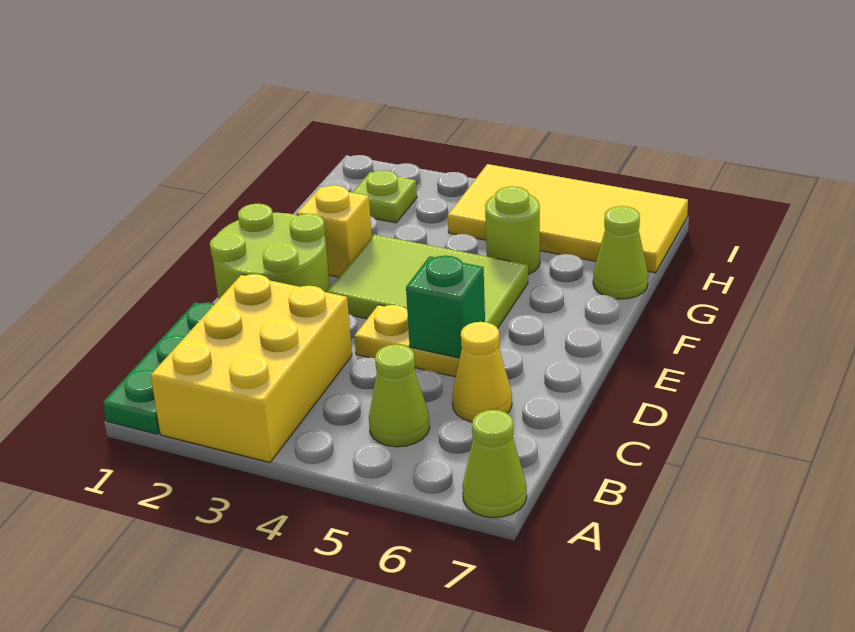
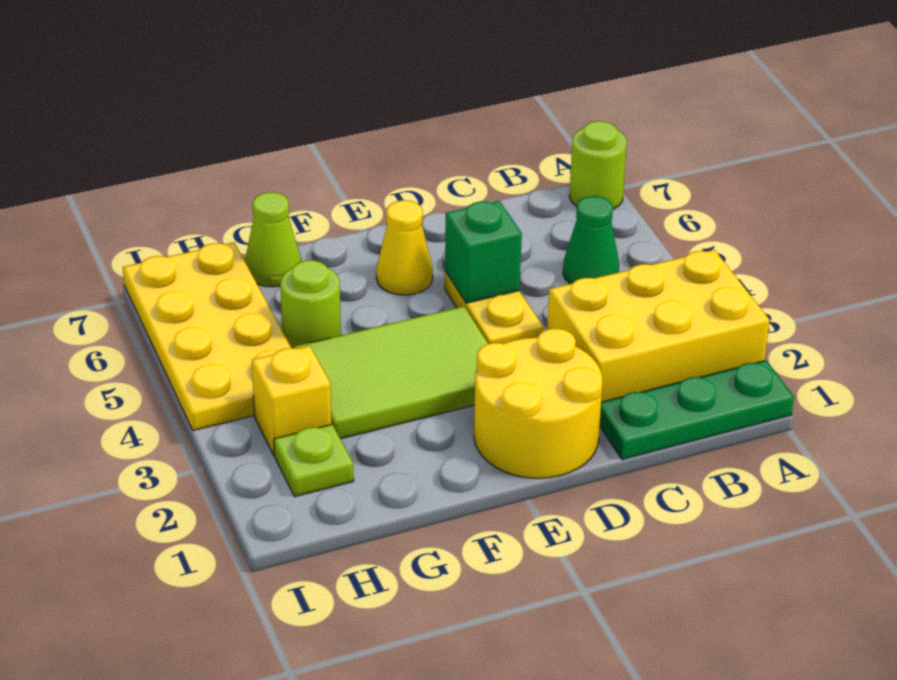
lime 1x1 cone [462,410,527,518] -> lime 1x1 round brick [569,121,627,209]
lime 1x1 cone [369,344,430,447] -> green 1x1 cone [563,196,619,284]
yellow 1x1 cone [452,322,512,422] -> yellow 1x1 cone moved to [376,200,433,295]
lime 2x2 round brick [210,204,330,300] -> yellow 2x2 round brick [474,329,603,478]
lime 2x3 tile [327,234,528,328] -> lime 2x3 tile turned to [294,306,488,439]
yellow 1x1 brick [297,185,372,277] -> yellow 1x1 brick moved to [252,346,331,455]
yellow 2x4 tile [448,164,688,273] -> yellow 2x4 plate [123,242,291,431]

